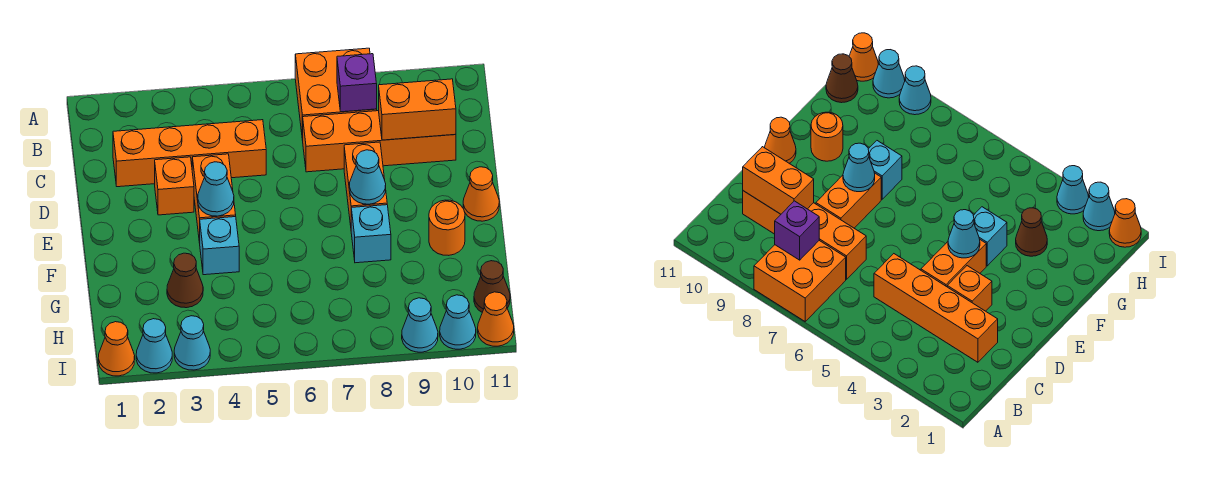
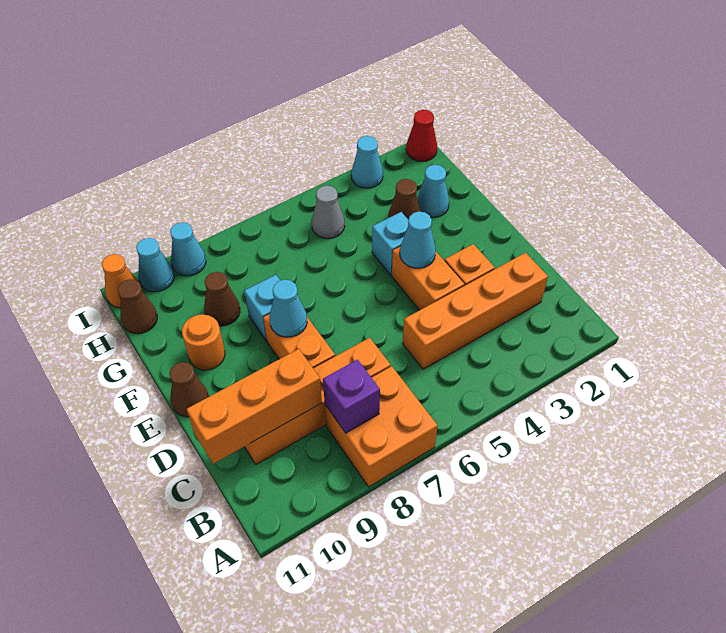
orange 1x2 brick [379,79,456,140] -> orange 1x3 brick [187,349,322,464]
orange 1x1 cone [463,167,499,221] -> brown 1x1 cone [169,362,209,417]
none -> brown 1x1 cone [204,272,240,326]
none -> grey 1x1 cone [312,186,345,239]
orange 1x1 cone [98,322,135,376] -> red 1x1 cone [406,110,437,161]
cyan 1x1 cone [136,319,172,373] -> cyan 1x1 cone moved to [417,165,449,217]

